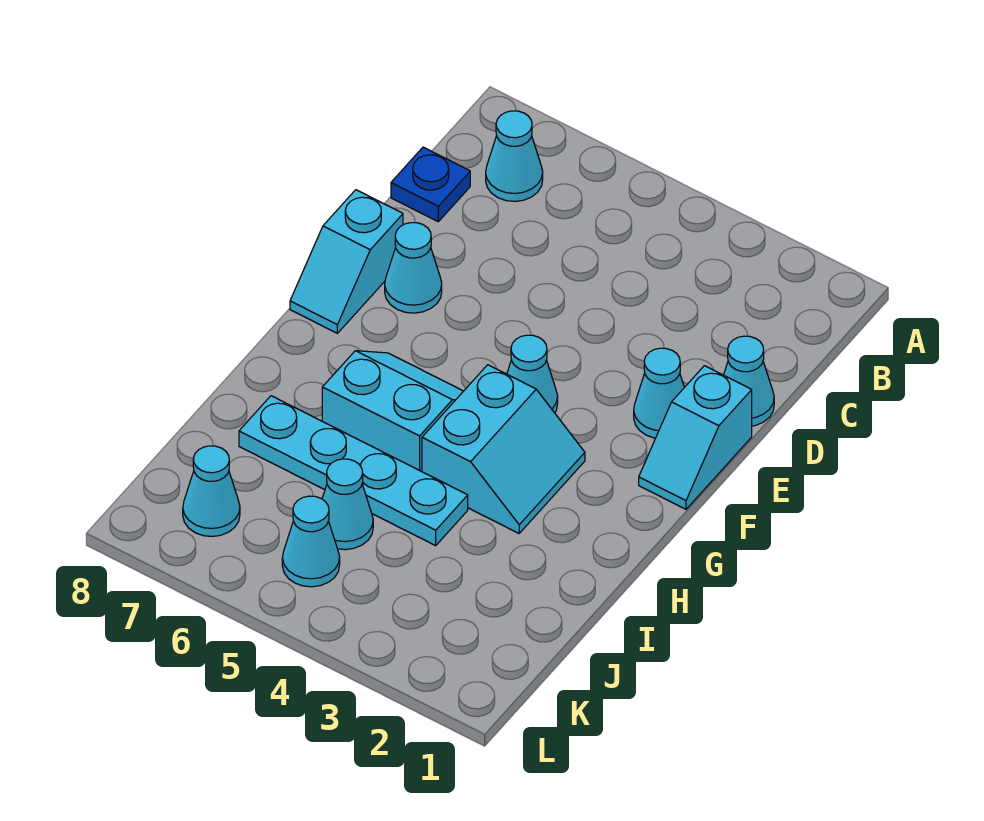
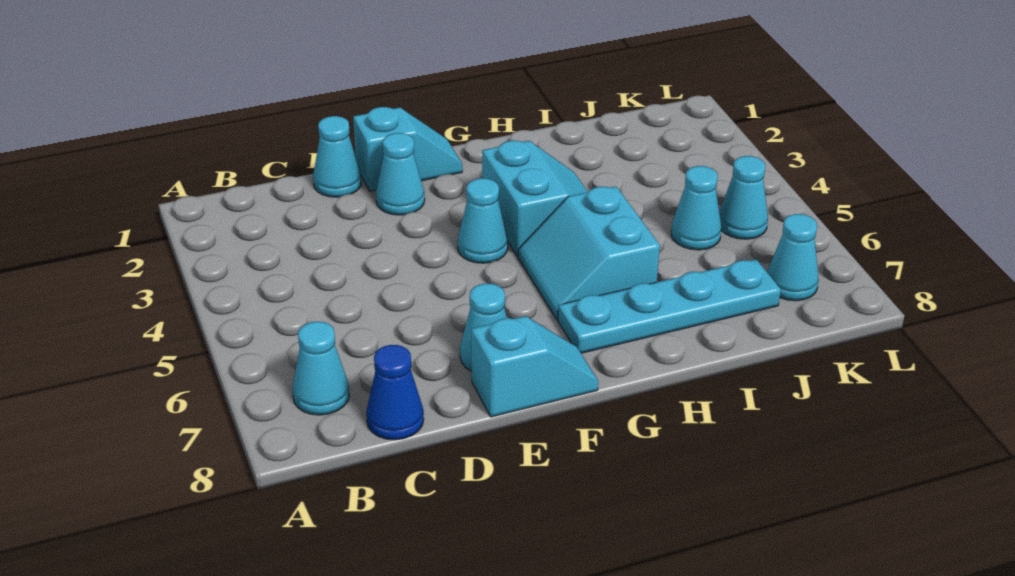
blue 1x1 plate [391,147,470,221] -> blue 1x1 cone [366,345,424,440]
cyan 2x2 slope [422,365,585,533] -> cyan 2x2 slope turned to [482,141,588,257]
cyan 1x4 plate [239,396,468,546] -> cyan 1x4 plate turned to [558,259,781,353]

